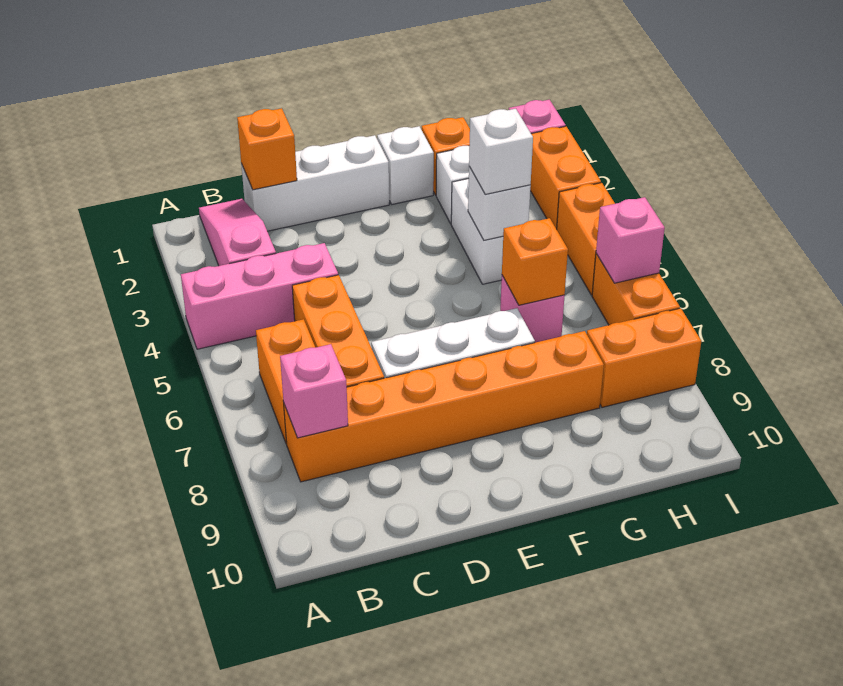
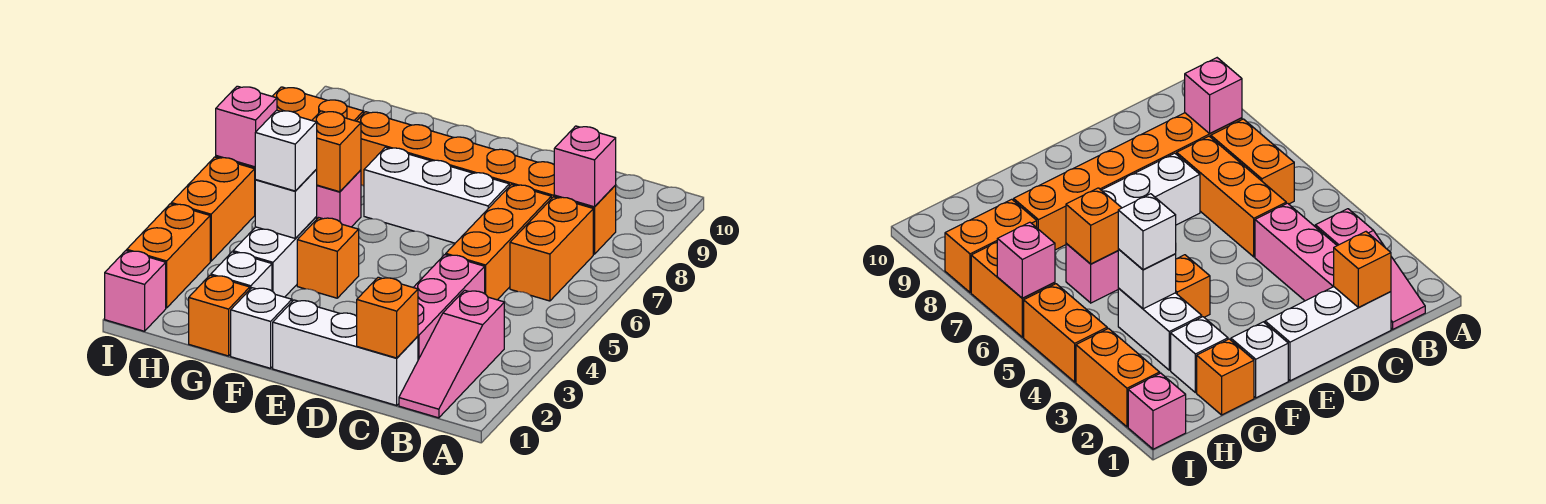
pink 1x3 brick [181,243,338,349] -> pink 1x3 brick turned to [413,255,485,360]
none -> orange 1x1 brick [297,218,359,298]

